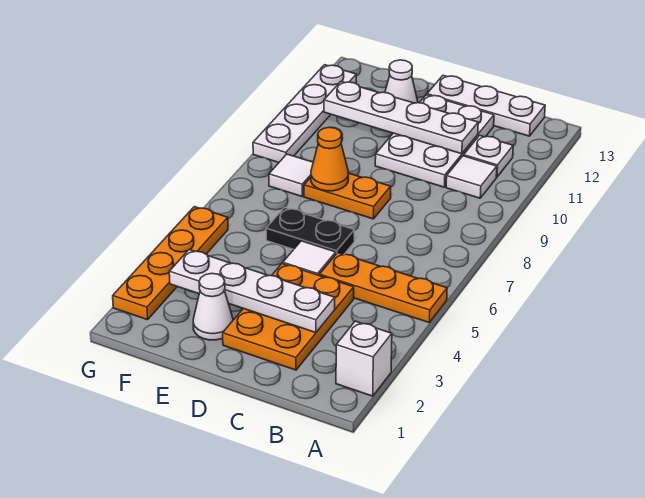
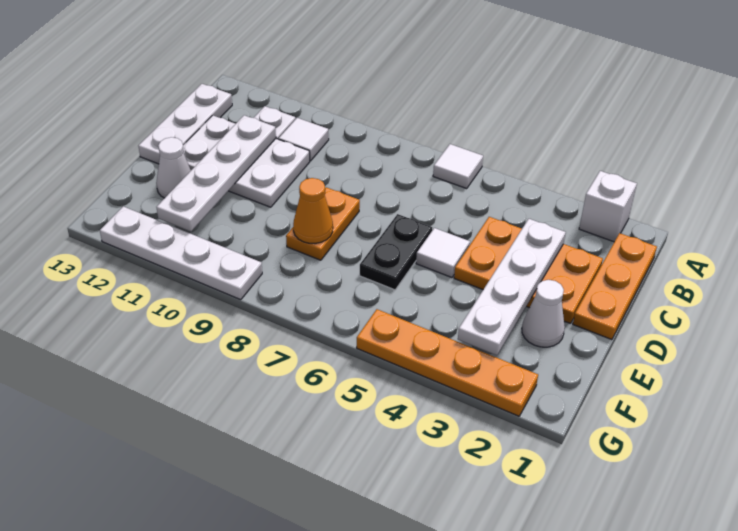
orange 1x3 plate [319,253,447,323] -> orange 1x3 plate moved to [573,233,657,340]
white 1x1 tile [269,154,313,196] -> white 1x1 tile moved to [433,144,483,188]

